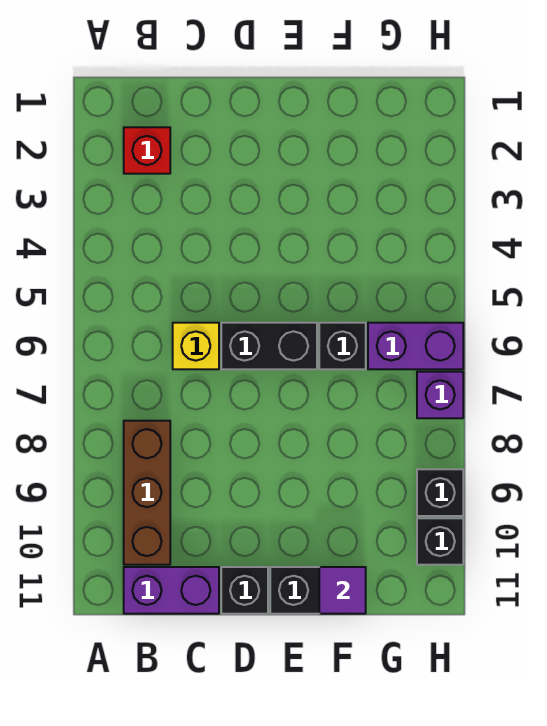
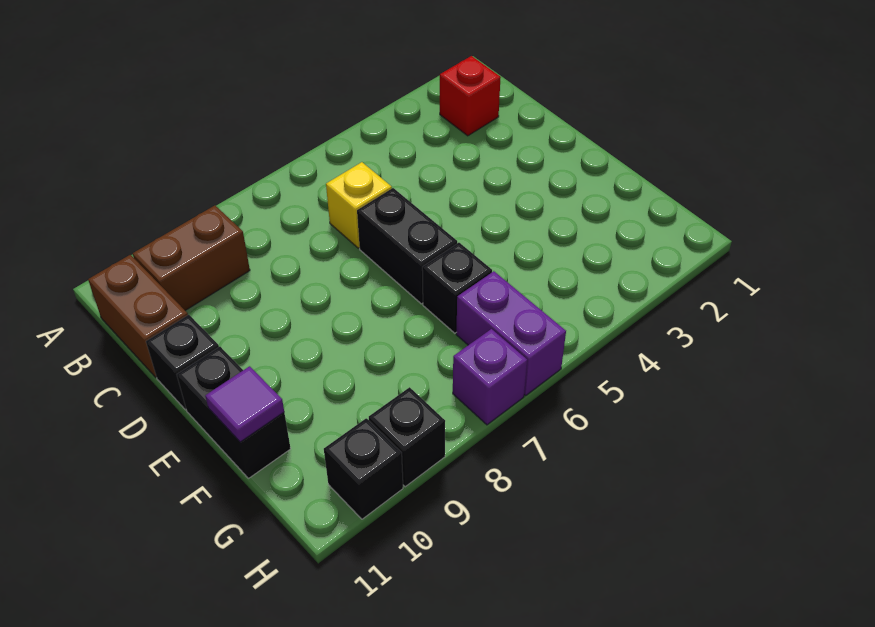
brown 1x3 brick [124,421,170,565] -> brown 1x2 brick [133,205,250,310]
purple 1x2 brick [124,567,219,614] -> brown 1x2 brick [88,255,188,377]

